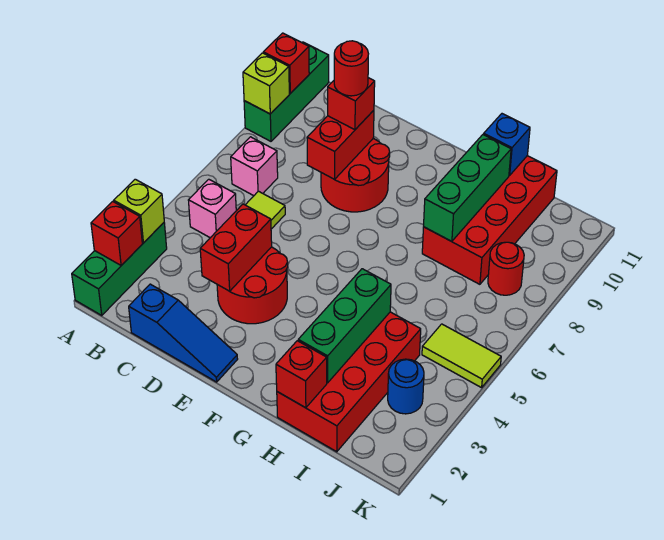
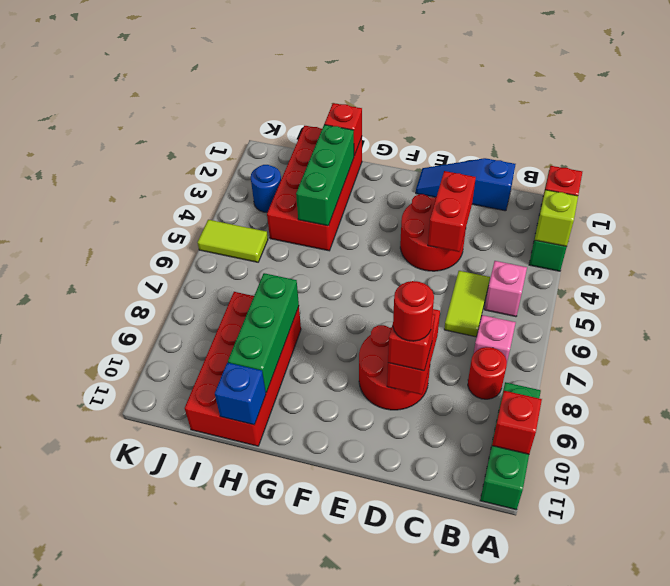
lime 1x1 brick [243,53,289,114] -> none
red 1x1 round brick [488,242,524,295] -> red 1x1 round brick moved to [468,347,507,399]

